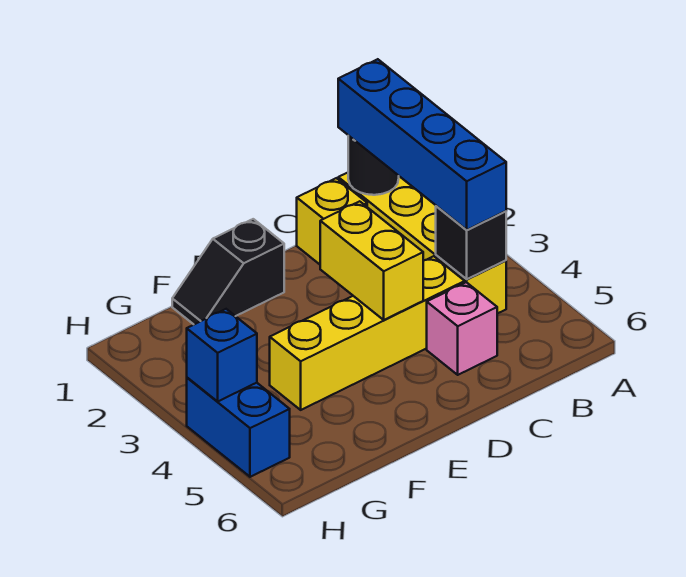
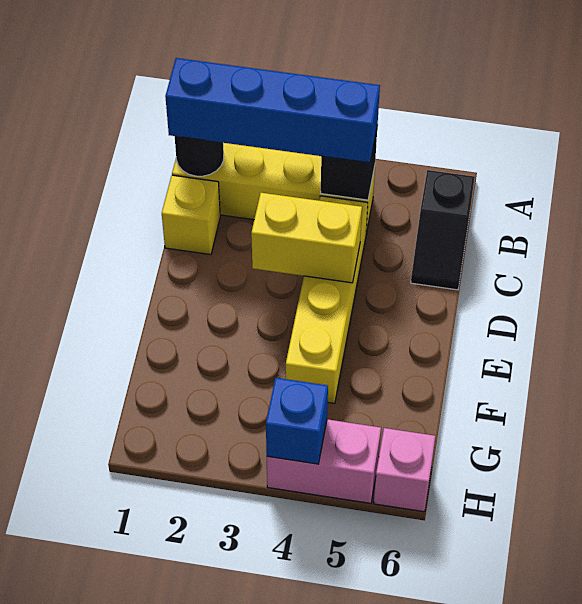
pink 1x1 brick [427,282,497,375] -> pink 1x1 brick moved to [374,428,435,512]
black 1x2 slope [172,219,284,324] -> black 1x2 slope moved to [411,170,475,290]
blue 1x2 brick [187,378,290,477] -> pink 1x2 brick [267,419,381,503]

